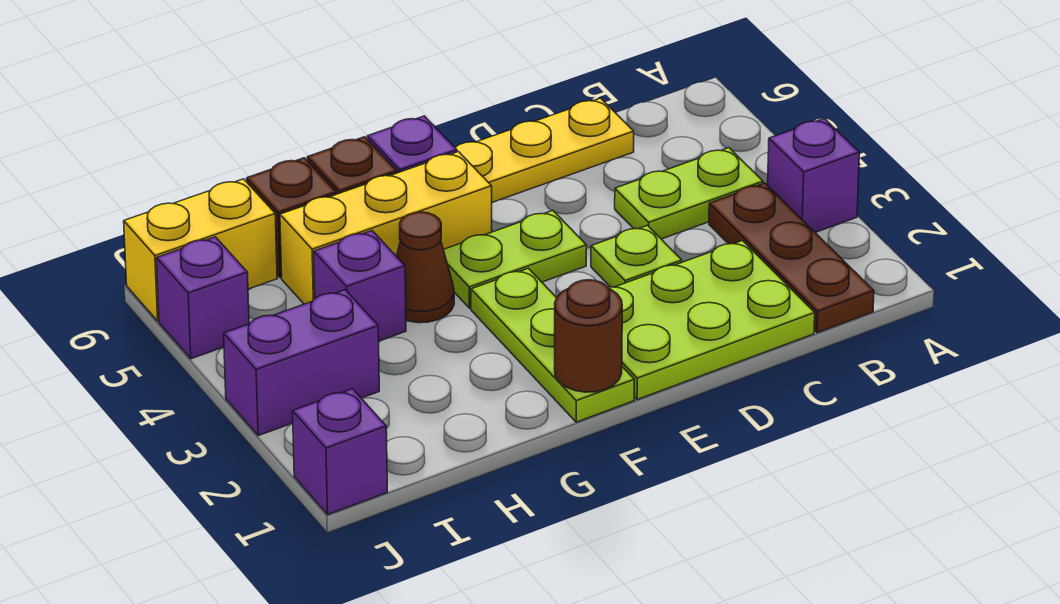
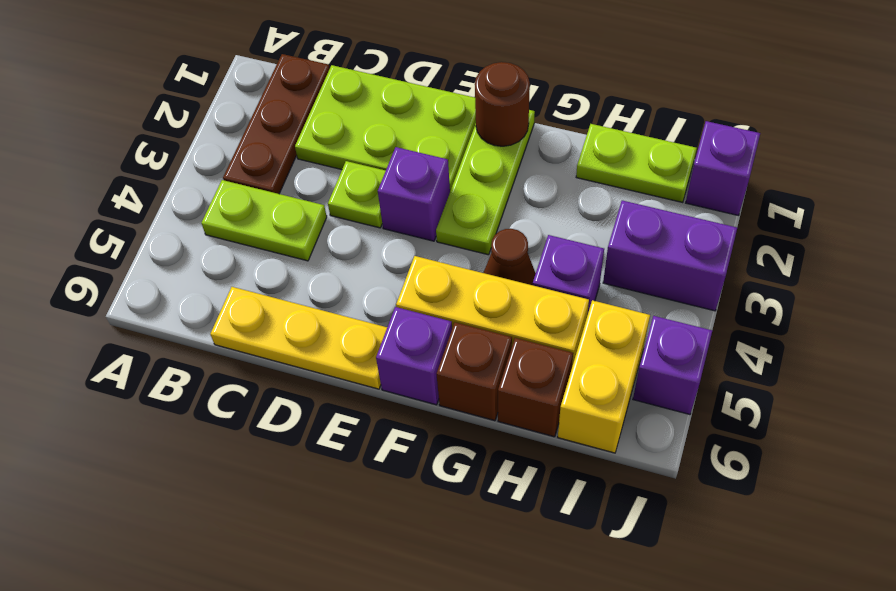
purple 1x1 brick [768,119,859,232] -> purple 1x1 brick moved to [378,147,450,241]
lime 1x2 plate [443,211,587,308] -> lime 1x2 plate moved to [576,124,697,203]
yellow 1x2 brick [124,179,277,321] -> yellow 1x2 brick turned to [558,300,650,453]

